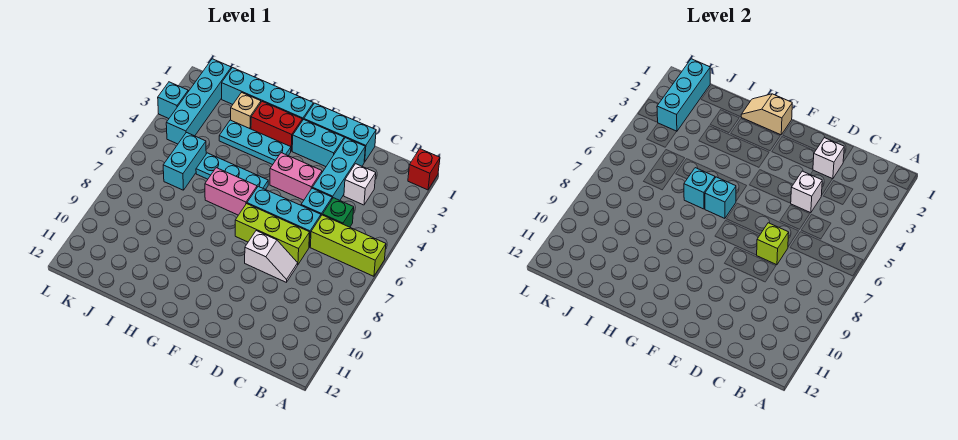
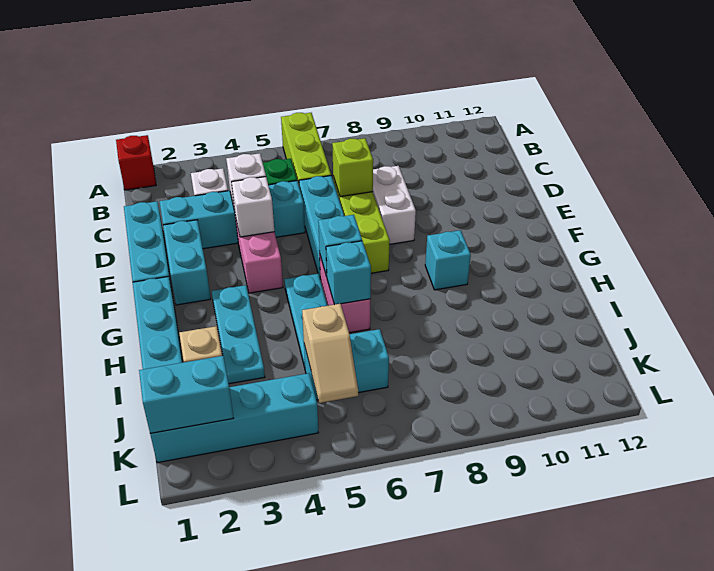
white 1x1 brick [813,138,844,179] -> white 1x1 brick moved to [231,177,274,237]
white 1x2 slope [245,231,298,282] -> white 1x2 brick [373,166,416,244]
tan 1x2 slope [741,94,792,135] -> tan 1x2 slope moved to [302,304,358,403]
red 1x2 brick [251,102,302,151] -> none
cyan 1x3 brick [657,59,710,131] -> cyan 1x2 brick [139,356,234,433]
cyan 1x1 brick [158,82,188,119] -> cyan 1x1 brick moved to [425,230,471,290]

